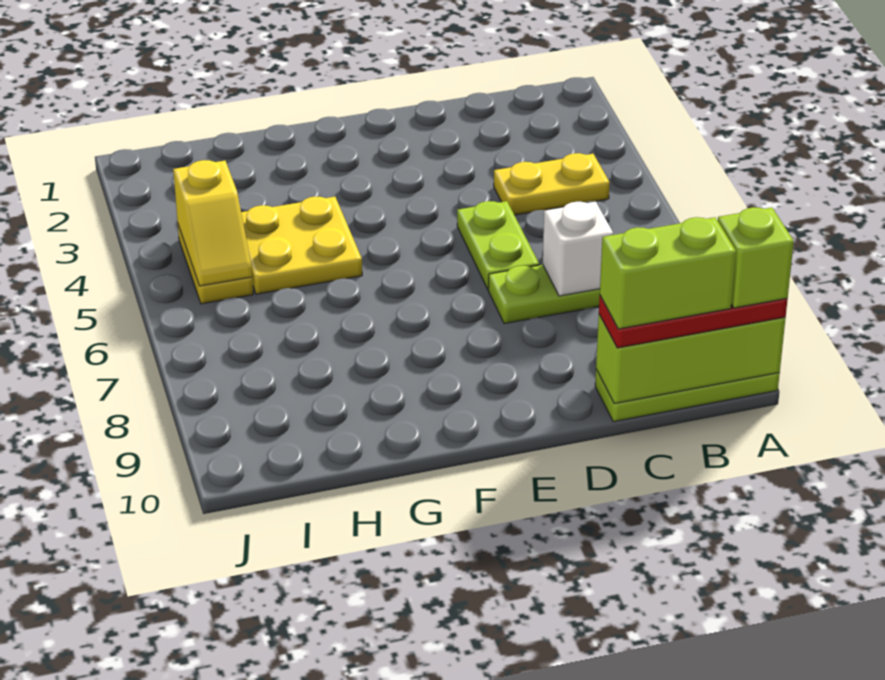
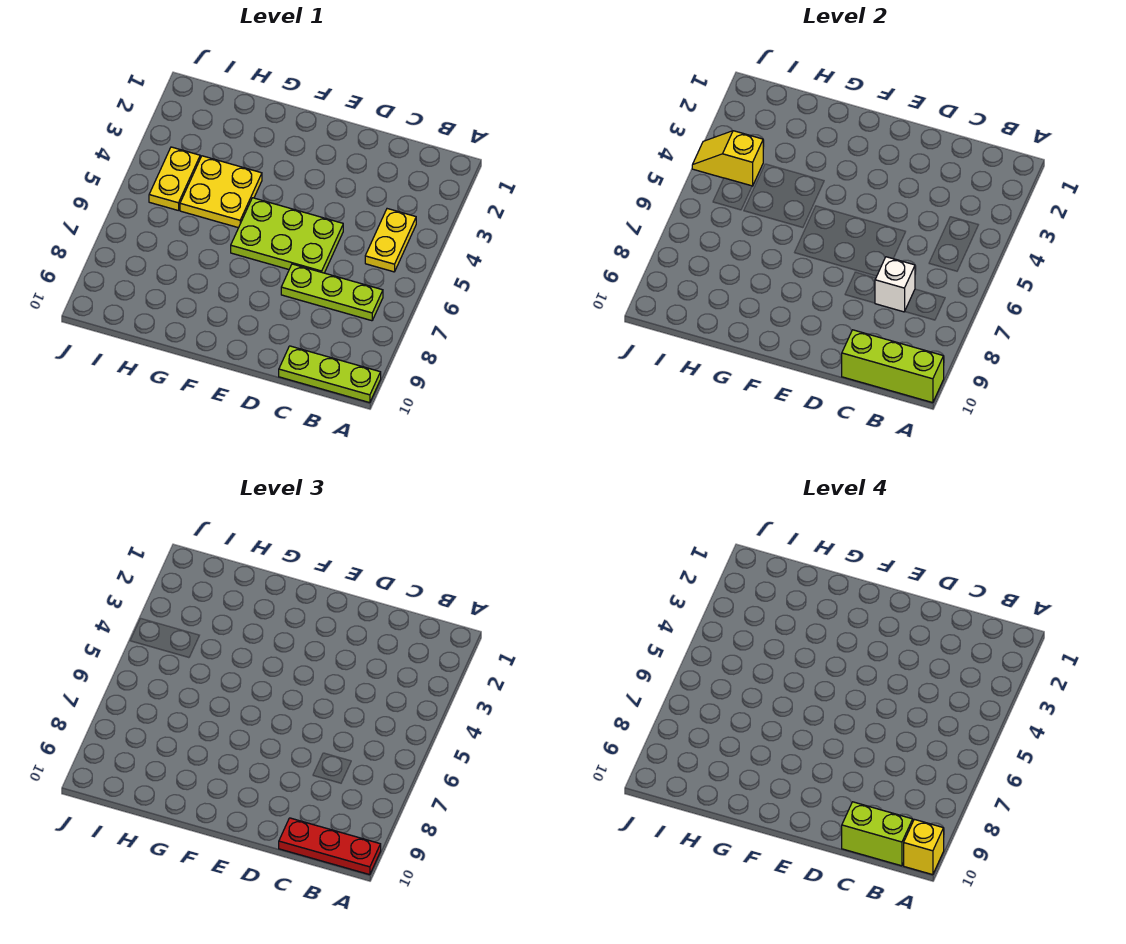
lime 1x1 brick [718,207,794,308] -> yellow 1x1 brick [904,819,944,875]
yellow 1x2 plate [494,153,610,215] -> yellow 1x2 plate turned to [365,209,416,272]
lime 1x2 plate [457,201,539,289] -> lime 2x3 plate [231,198,343,273]
yellow 1x2 slope [173,160,252,286] -> yellow 1x2 slope turned to [692,131,763,186]

